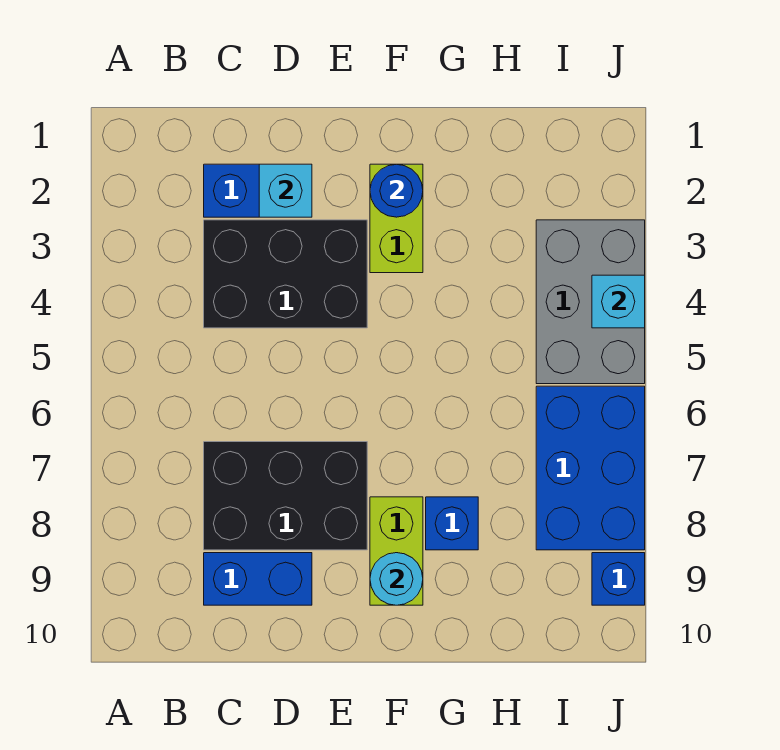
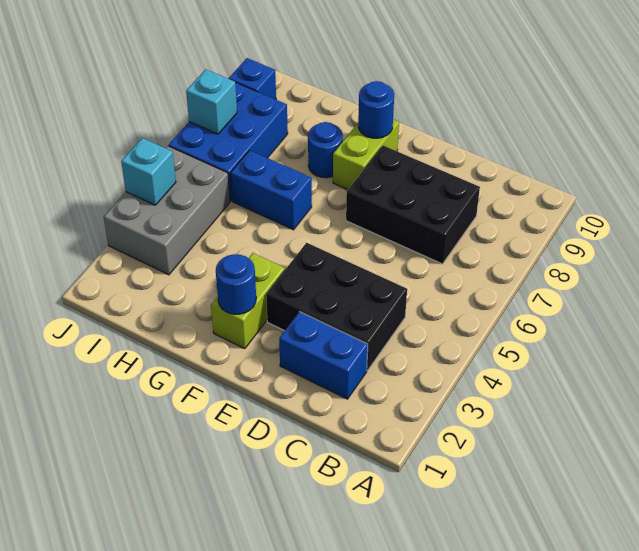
blue 1x2 brick [204,553,312,605] -> blue 1x2 brick moved to [231,150,312,230]
cyan 1x1 brick [259,164,312,217] -> cyan 1x1 brick moved to [186,69,237,134]
cyan 1x1 round brick [370,553,423,605] -> blue 1x1 round brick [358,81,394,138]
blue 1x1 brick [426,497,478,550] -> blue 1x1 round brick [308,122,343,178]

